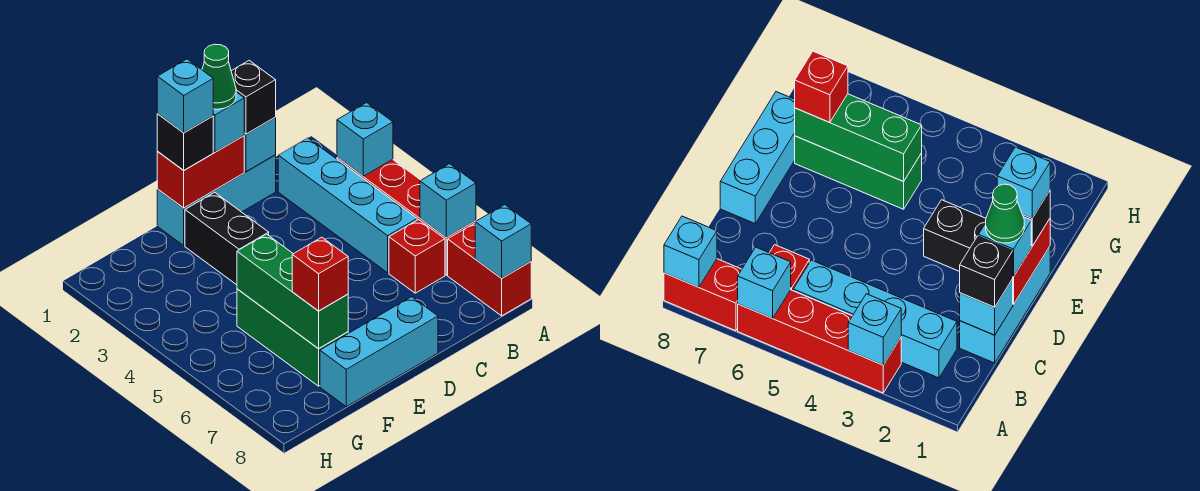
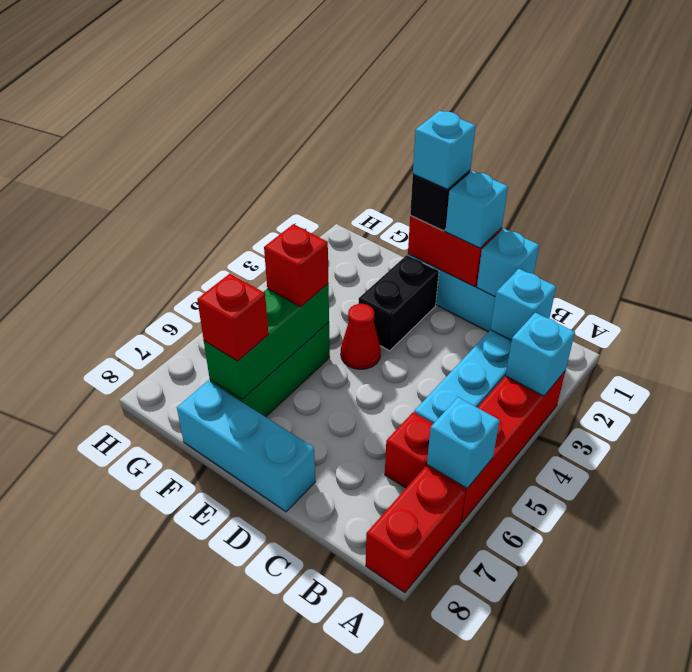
cyan 1x1 brick [475,205,531,278] -> cyan 1x1 brick moved to [490,269,556,341]
black 1x1 brick [231,61,276,134] -> none
green 1x1 cone [202,44,236,109] -> none
none -> red 1x1 cone [341,304,381,369]
none -> red 1x1 brick [264,224,328,307]

